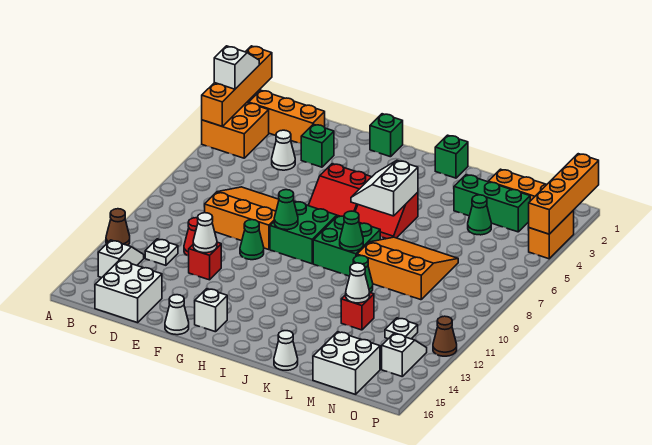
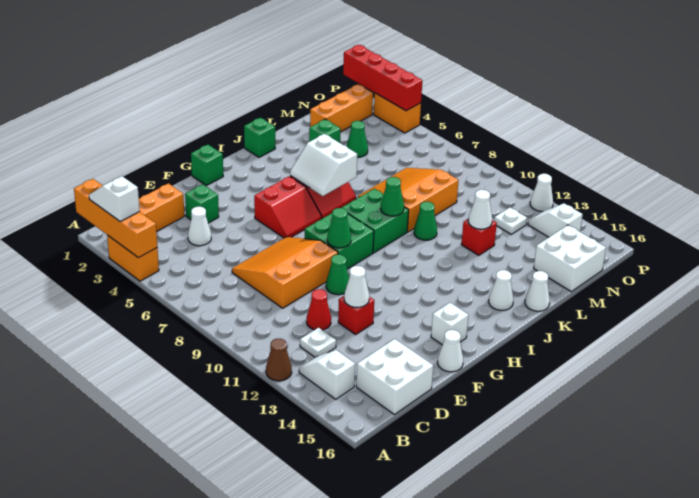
orange 2x2 brick [202,103,269,158] -> orange 1x2 brick [107,235,159,281]
none -> white 1x1 cone [489,270,513,310]
green 1x3 brick [454,175,530,232] -> green 1x1 brick [309,119,341,143]
orange 1x4 brick [529,154,599,234] -> red 1x4 brick [343,45,422,111]
brown 1x1 cone [433,316,457,356] -> white 1x1 cone [530,174,553,211]

